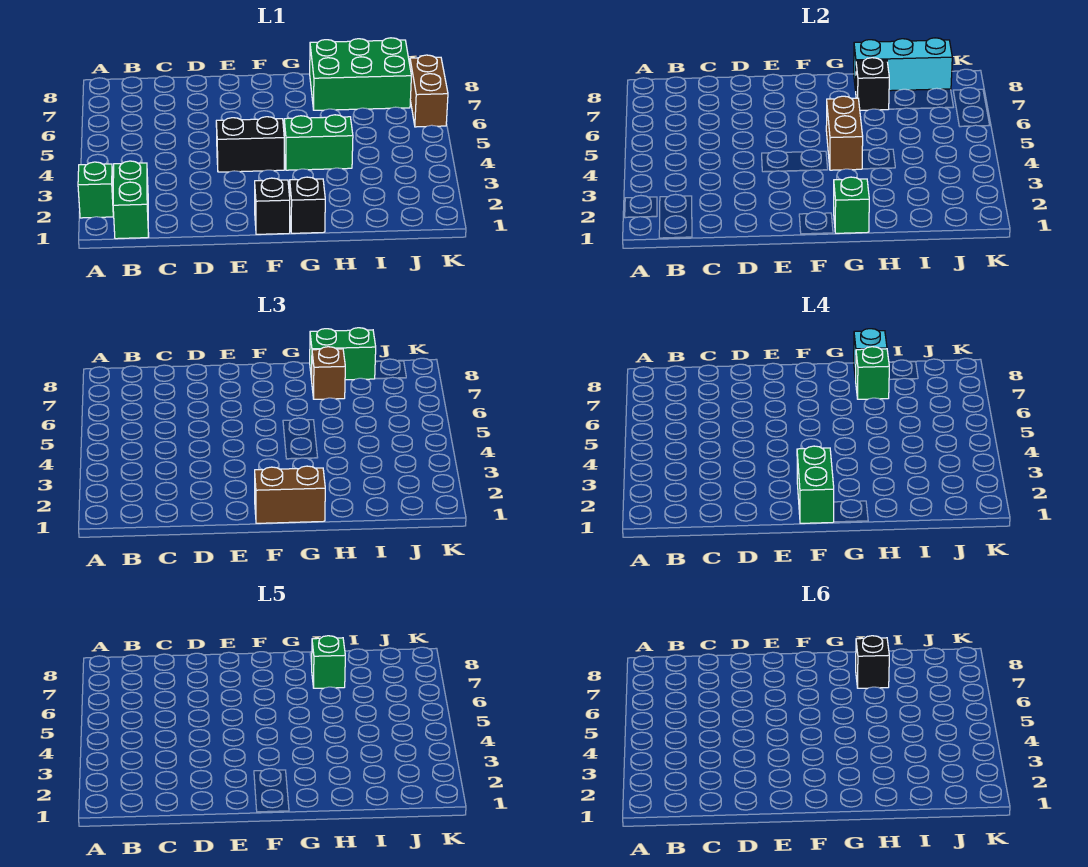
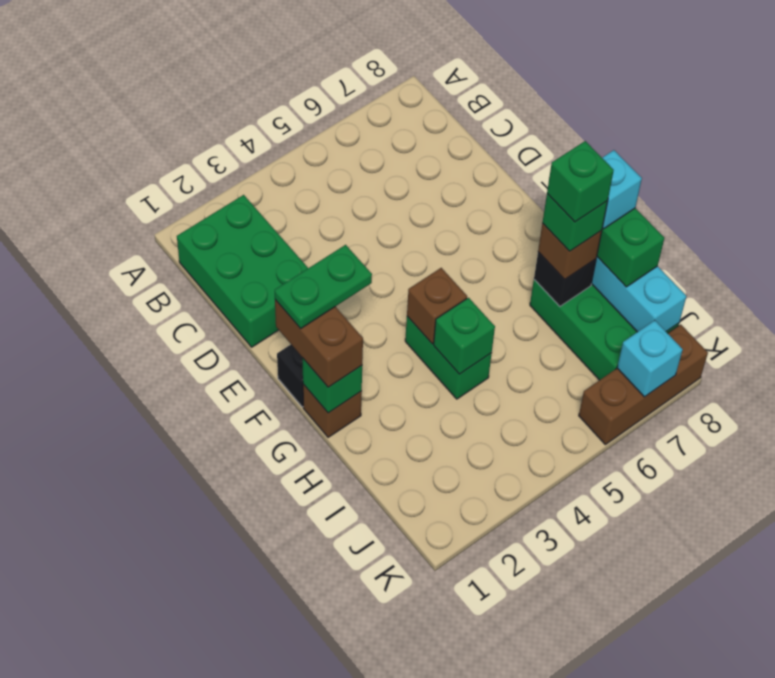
green 1x1 brick [78,162,113,218] -> green 1x1 brick moved to [434,298,495,374]
green 1x2 brick [113,161,149,239] -> green 2x3 brick [177,195,308,347]
black 1x2 brick [216,117,284,172] -> none
green 1x2 brick [797,446,834,523] -> green 1x2 plate [275,245,372,329]
black 1x1 brick [290,177,325,233] -> brown 1x1 brick [303,384,362,437]
brown 1x2 brick [826,96,863,170] -> brown 1x1 brick [407,268,467,344]
black 1x1 brick [856,636,889,688] -> none
brown 1x2 brick [410,55,448,127] -> brown 1x3 brick [579,324,708,444]
none -> cyan 1x1 brick [617,320,683,397]

